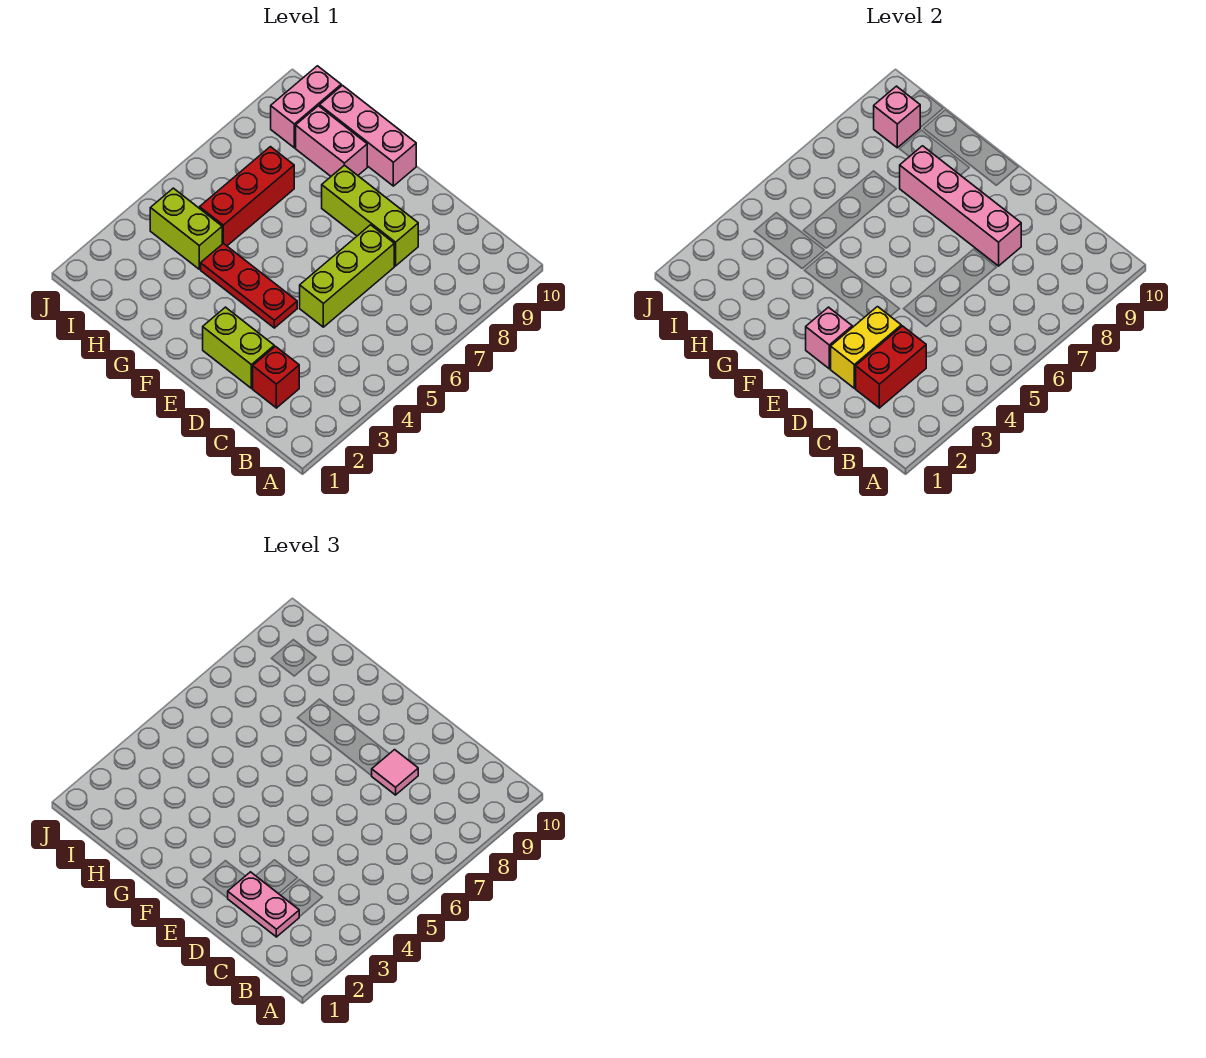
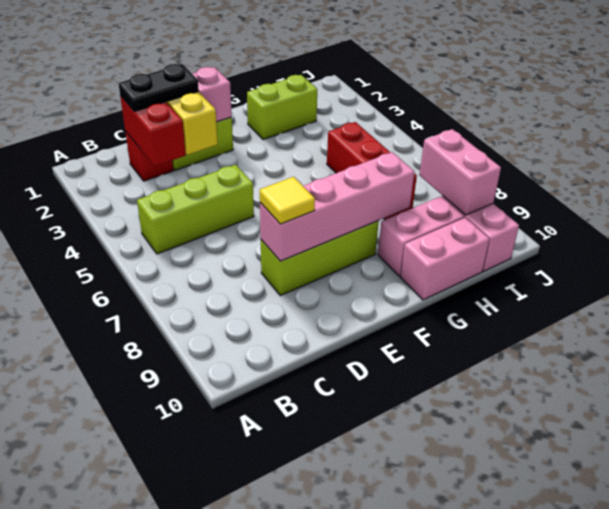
pink 1x2 plate [228,872,299,937] -> black 1x2 plate [118,64,199,112]
lime 1x3 brick [300,225,394,327] -> lime 1x3 brick turned to [137,165,254,254]
pink 1x1 tile [372,750,418,795] -> yellow 1x1 tile [260,177,315,224]
red 1x3 plate [201,243,297,328] -> none
pink 1x3 brick [320,85,416,186] -> pink 1x2 brick [400,218,489,300]
lime 1x2 brick [150,188,222,269] -> lime 1x2 brick moved to [247,75,317,140]
pink 1x1 brick [874,86,920,148] -> pink 1x2 brick [419,129,501,215]

